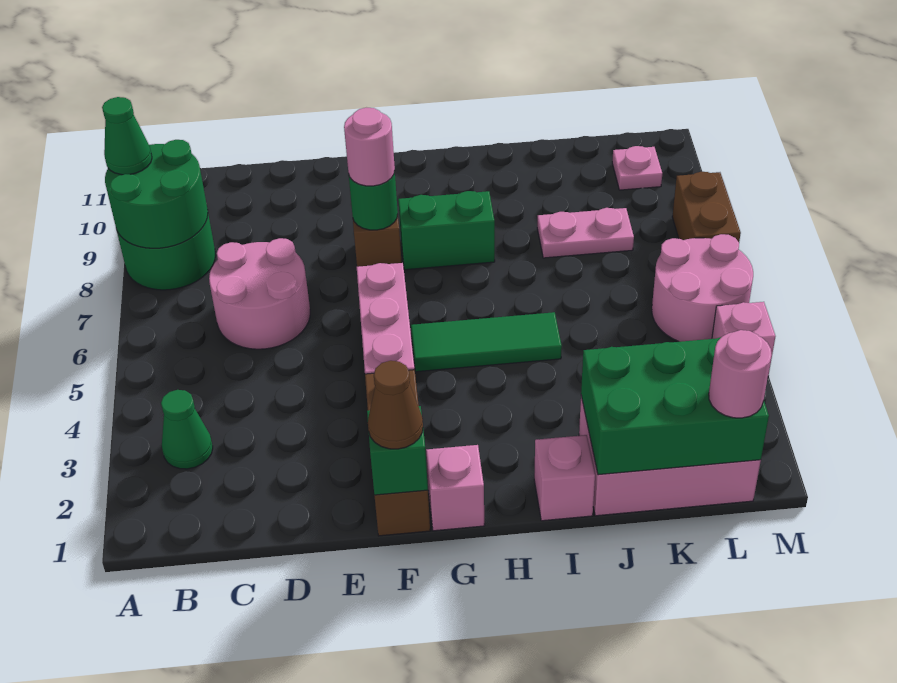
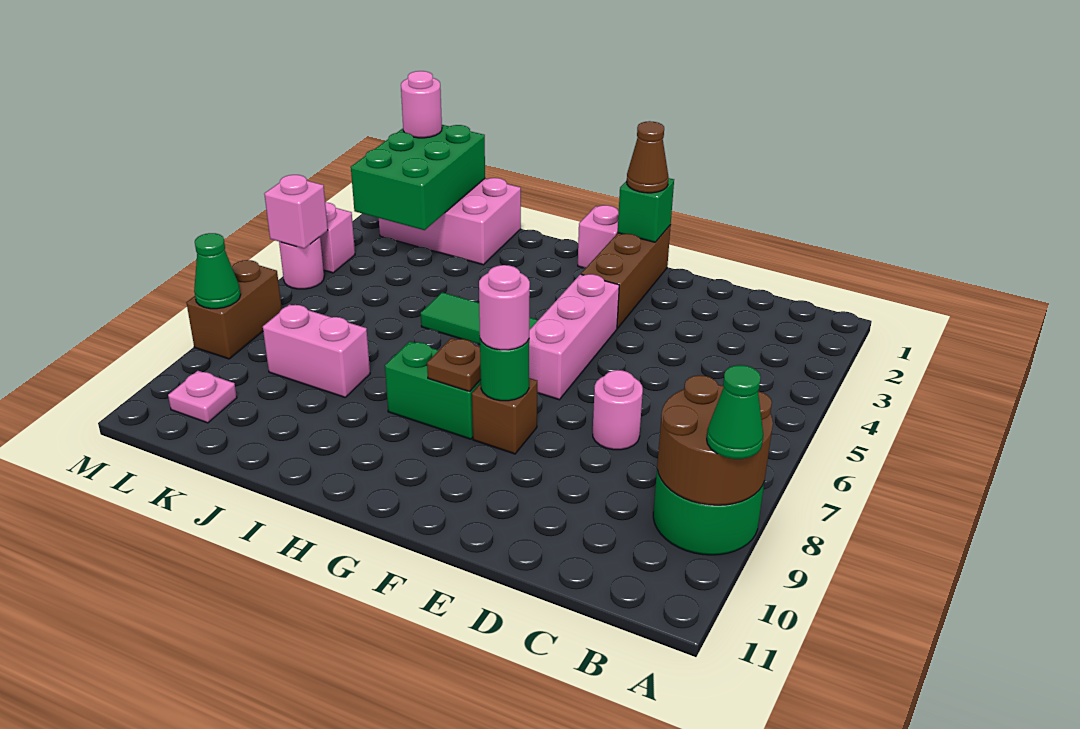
green 2x2 round brick [105,140,208,248] -> brown 2x2 round brick [657,375,773,505]
green 1x1 cone [161,390,213,469] -> green 1x1 cone moved to [194,233,241,309]
pink 2x2 round brick [209,238,310,349] -> pink 1x1 round brick [593,370,643,450]
none -> brown 1x1 plate [427,338,481,392]
pink 1x1 brick [534,435,595,521] -> pink 1x1 brick moved to [264,175,328,249]
green 2x3 brick [581,337,769,475] -> green 2x3 brick turned to [351,125,485,230]
pink 1x2 plate [537,208,634,258] -> pink 1x2 brick [263,304,370,397]
pink 2x2 round brick [652,234,753,342] -> pink 1x1 round brick [279,237,324,289]

